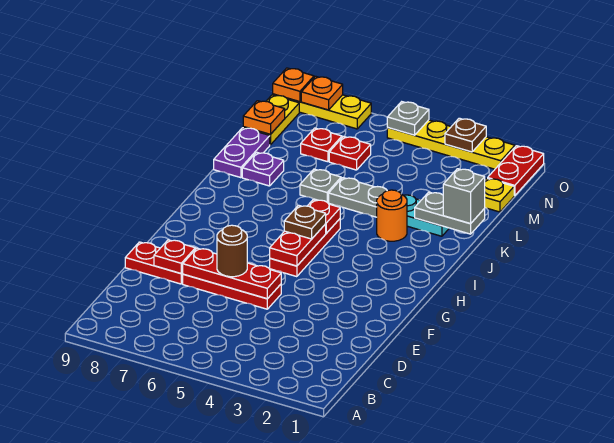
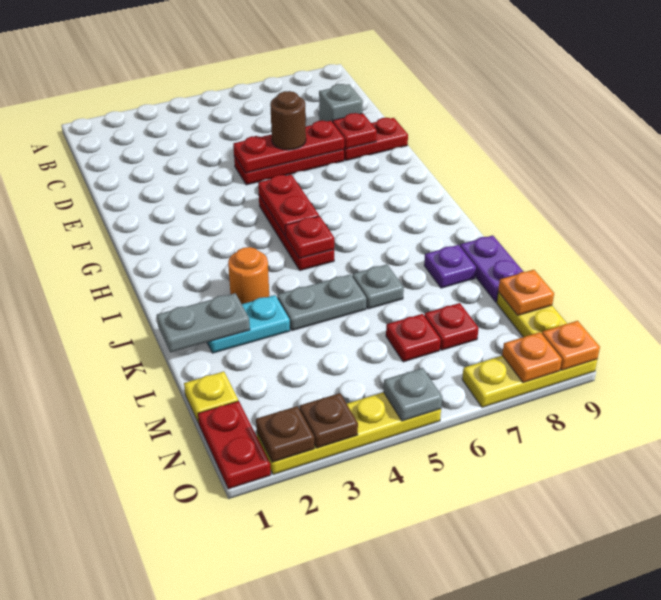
brown 1x1 plate [284,205,326,239] -> brown 1x1 plate moved to [256,406,314,462]
grey 1x1 brick [443,169,485,224] -> grey 1x1 brick moved to [319,84,363,122]

